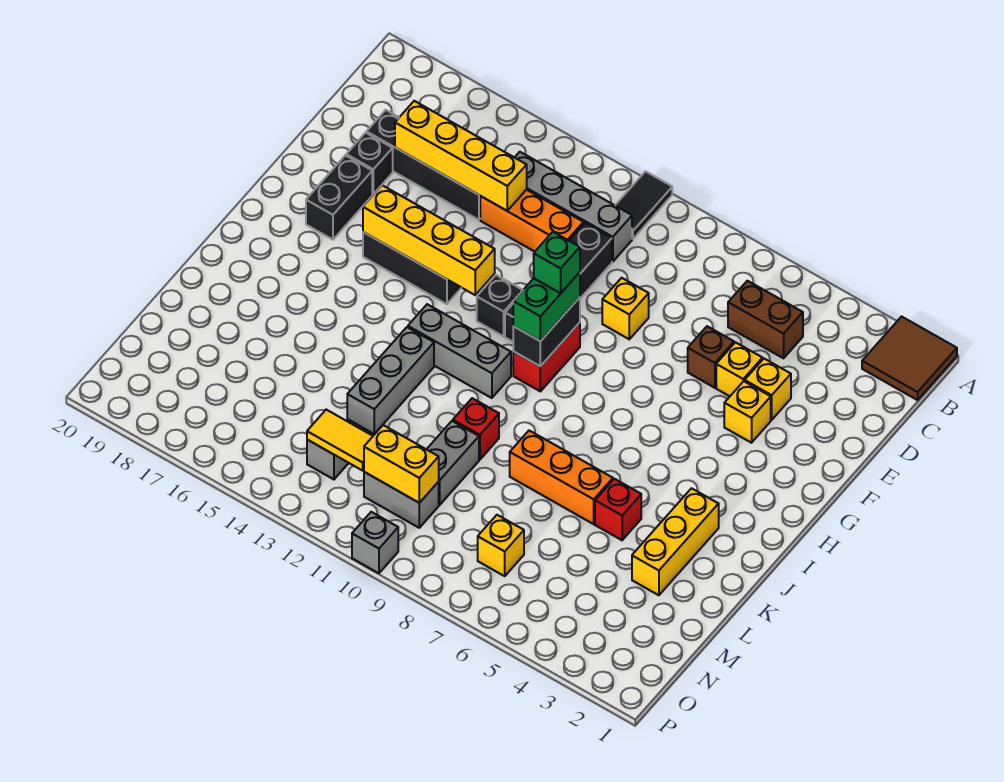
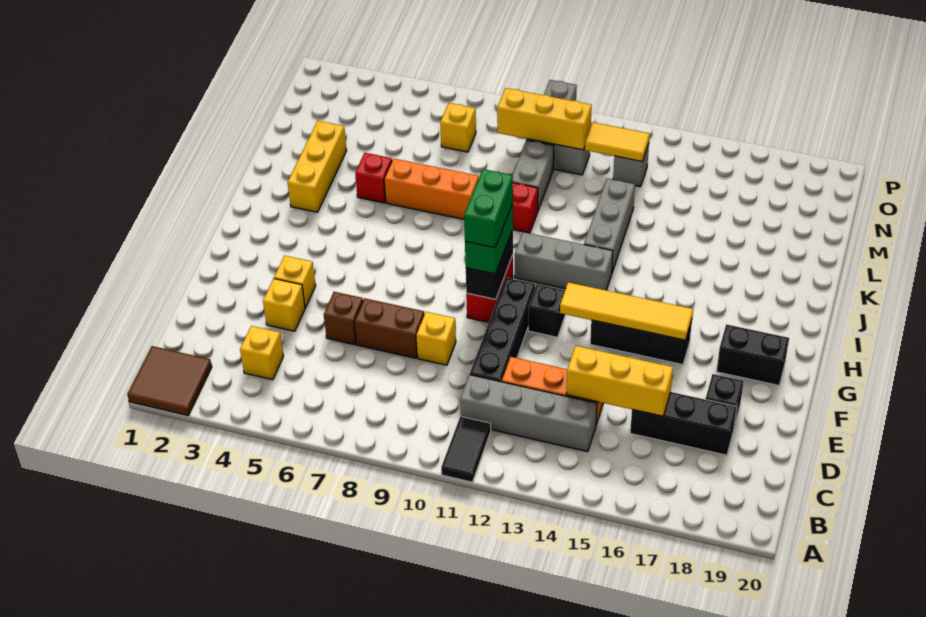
brown 1x2 brick [728,281,803,358] -> brown 1x2 brick moved to [354,298,425,358]
yellow 1x4 brick [395,101,527,211] -> yellow 1x3 brick [566,346,673,416]
black 1x4 brick [366,110,480,220] -> black 1x3 brick [630,392,737,455]
yellow 1x1 brick [716,342,762,396] -> yellow 1x1 brick moved to [240,326,284,380]
black 1x2 brick [306,155,372,240] -> black 1x2 brick turned to [717,324,789,385]
green 1x1 brick [534,232,580,293] -> green 1x2 brick [464,169,513,248]
yellow 1x4 brick [363,185,495,295] -> yellow 1x4 tile [560,282,693,340]
yellow 1x2 brick [364,425,439,503] -> yellow 1x3 brick [497,88,592,150]

